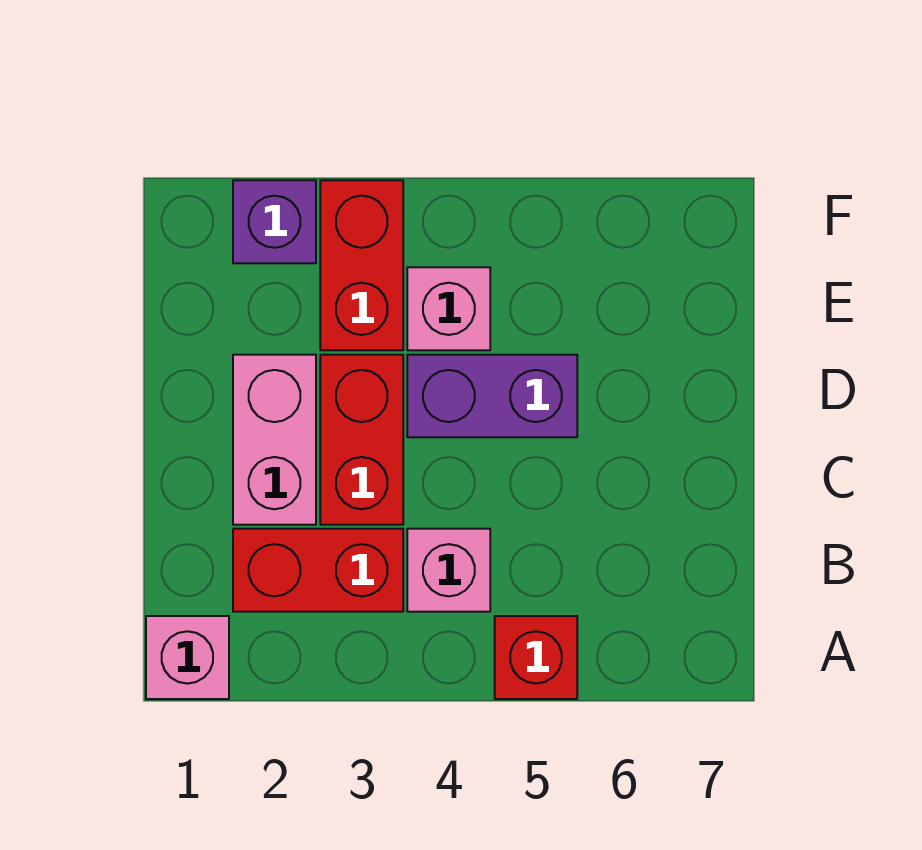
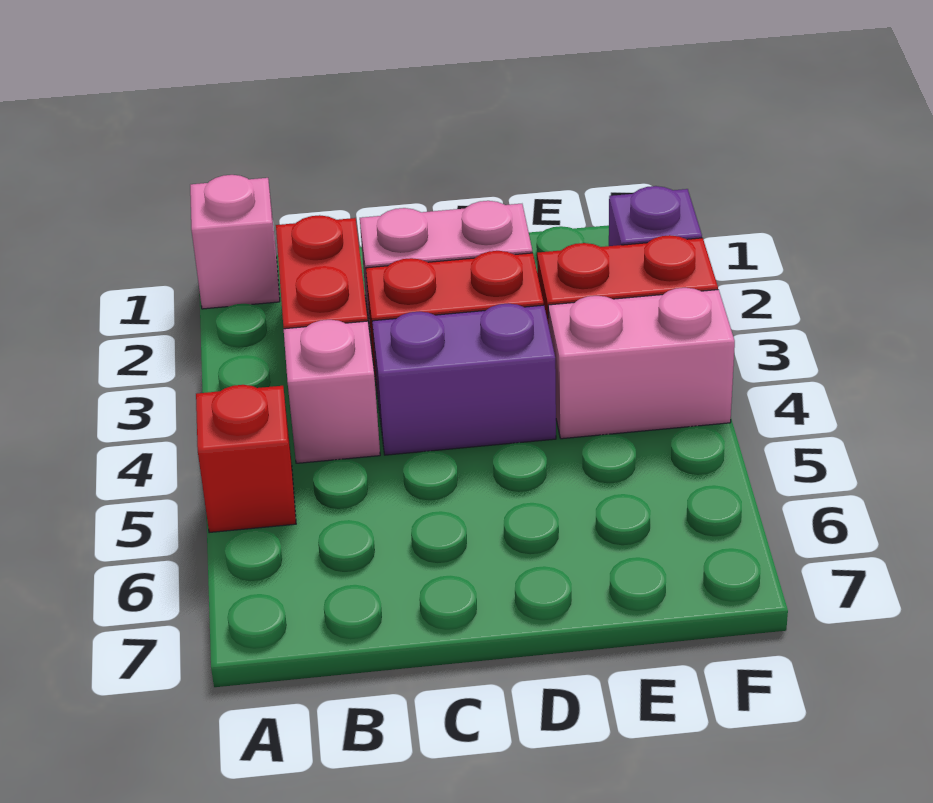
purple 1x2 brick [407,355,577,437] -> purple 1x2 brick turned to [372,303,556,455]
pink 1x1 brick [407,267,490,350] -> pink 1x2 brick [548,288,735,439]

